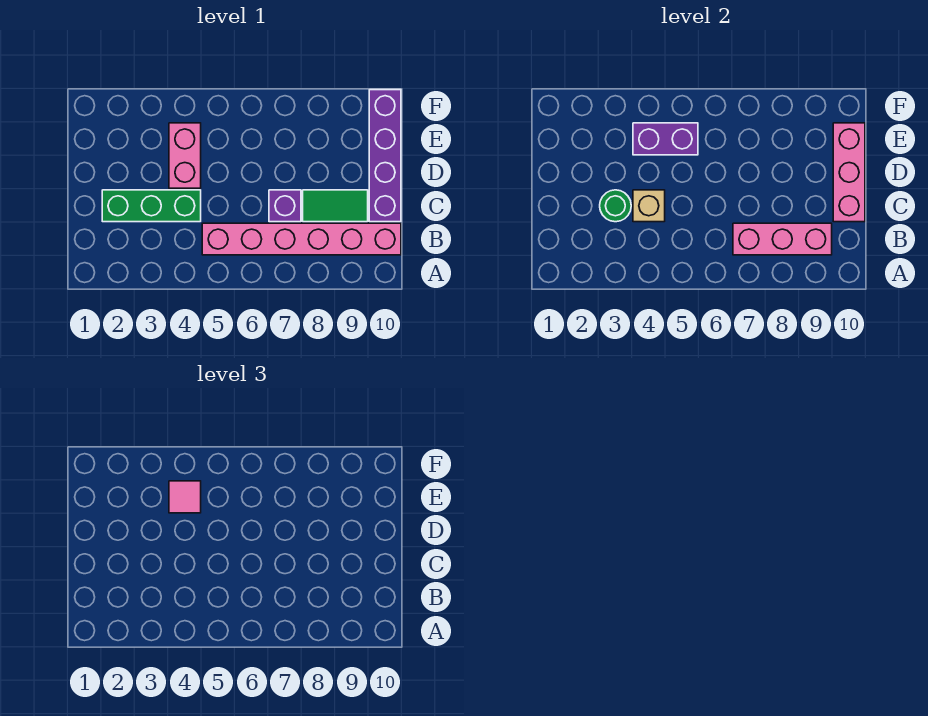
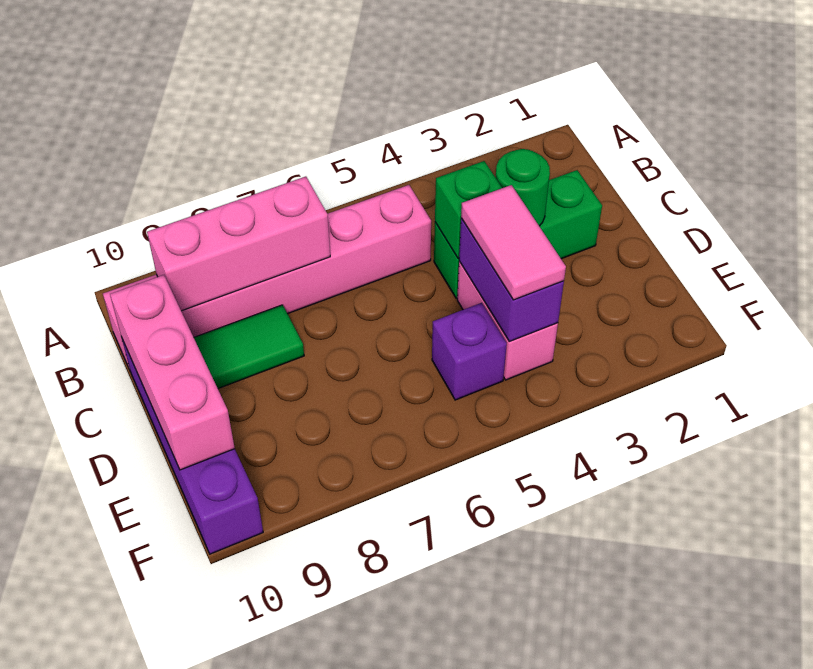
tan 1x1 brick [633,190,665,222] -> green 1x1 brick [435,161,502,258]
purple 1x1 brick [269,190,301,222] -> purple 1x1 brick moved to [432,303,507,400]
purple 1x2 brick [633,123,698,155] -> purple 1x2 brick turned to [459,218,564,341]
pink 1x1 tile [169,481,201,513] -> pink 1x2 tile [461,185,566,300]

